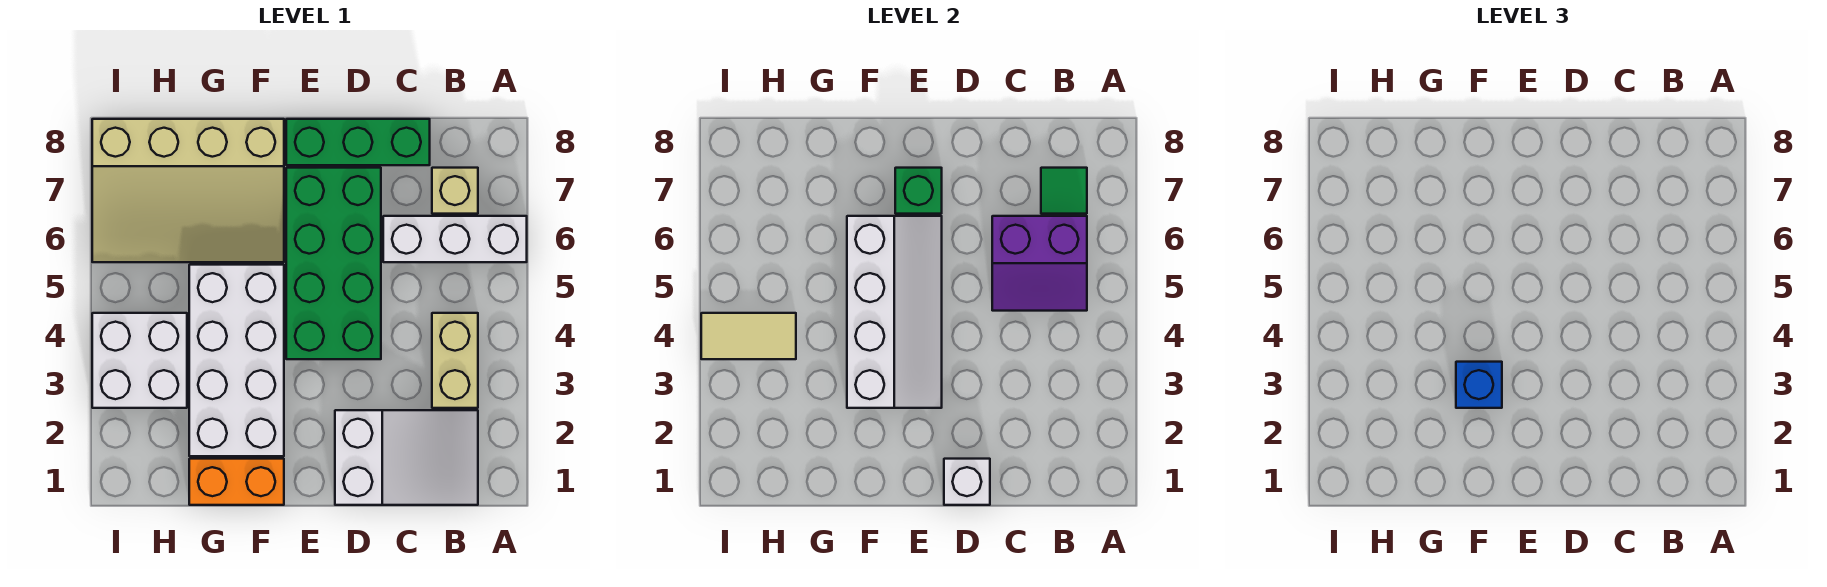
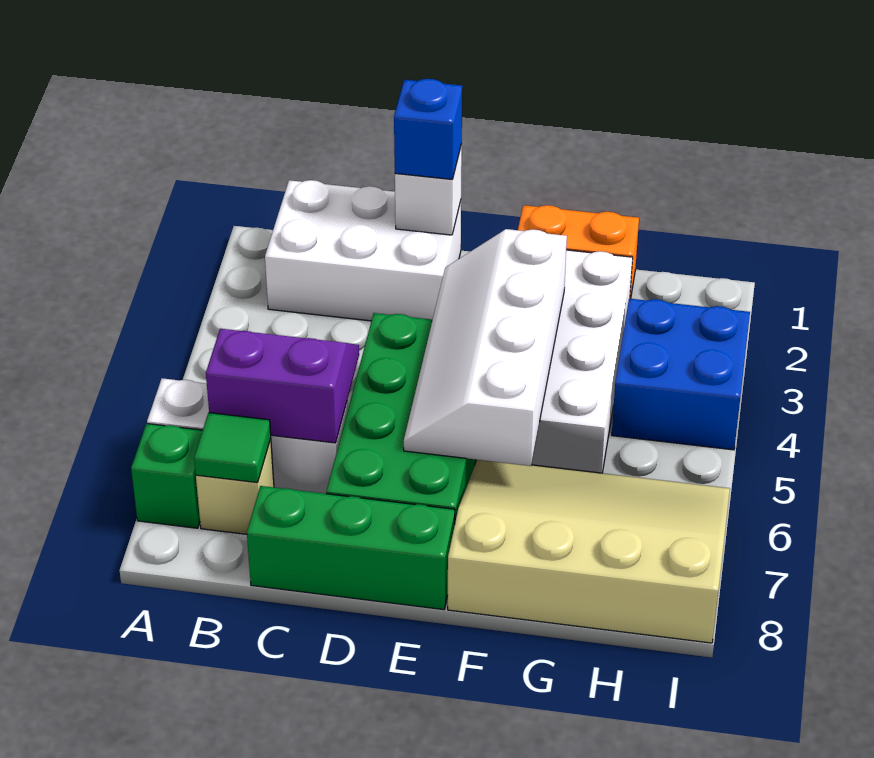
white 2x3 slope [335,410,478,505] -> white 2x3 brick [265,180,461,321]
tan 1x2 brick [432,313,478,408] -> none
green 1x1 brick [895,168,942,214] -> green 1x1 brick moved to [131,424,203,528]
blue 1x1 brick [1456,362,1502,408] -> blue 1x1 brick moved to [394,79,462,179]
white 2x2 brick [92,313,187,408] -> blue 2x2 brick [612,298,750,450]
tan 1x2 tile [701,313,796,359] -> none

